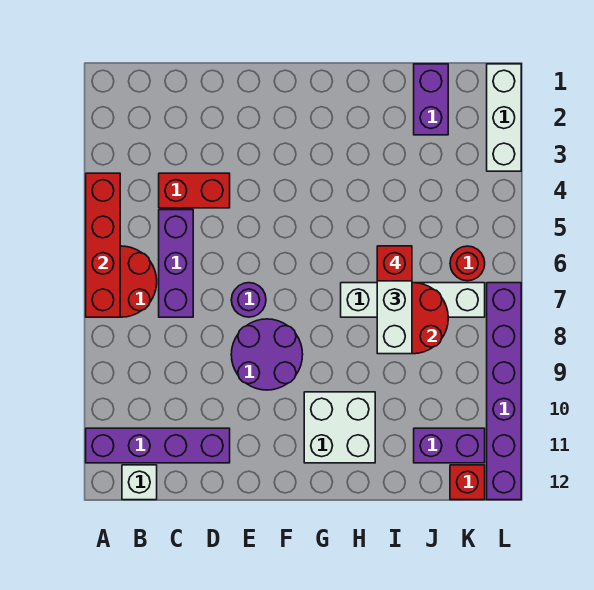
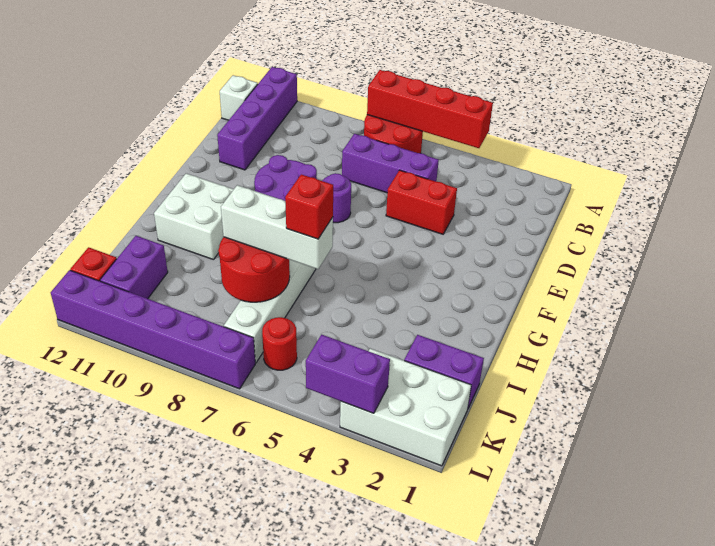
red 1x2 brick [159,173,230,208] -> red 1x2 brick turned to [386,170,457,234]
white 1x3 brick [487,64,521,171] -> white 2x3 brick [340,349,471,466]
none -> purple 1x2 brick [306,335,390,413]

